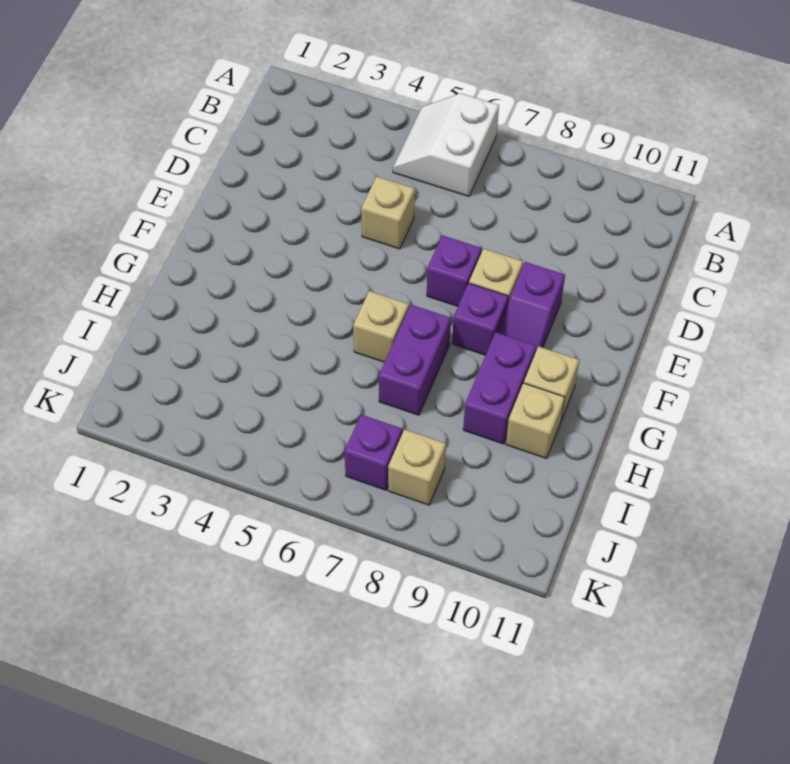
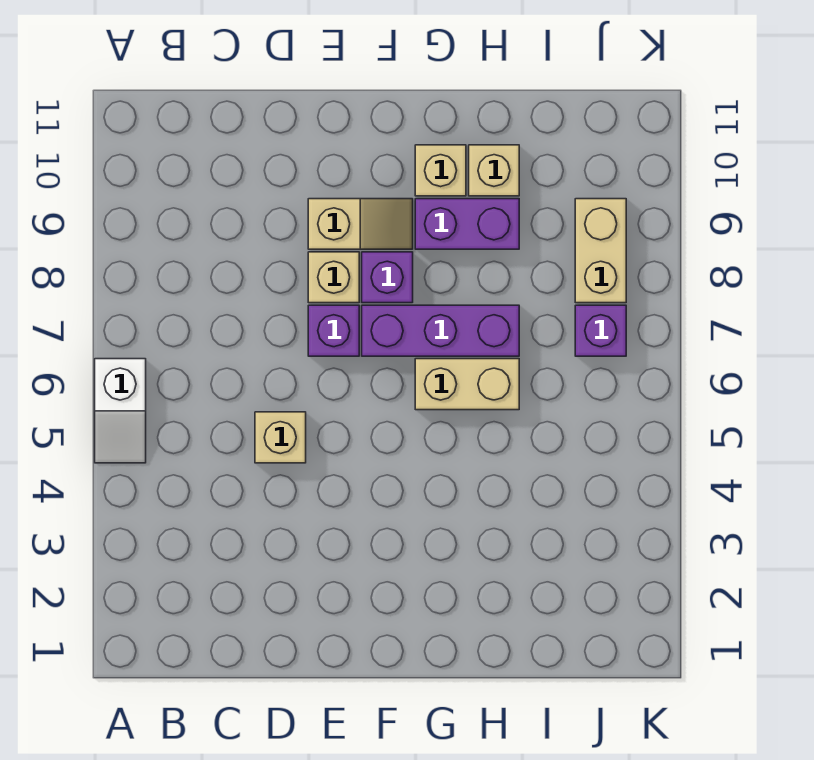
white 2x2 slope [393,93,499,196] -> white 1x2 slope [95,359,146,463]
purple 1x2 slope [500,262,565,353] -> tan 1x2 slope [308,199,413,249]
tan 1x1 brick [353,291,409,362] -> tan 1x2 brick [415,359,519,410]
purple 1x2 brick [379,305,451,415] -> purple 1x3 brick [362,305,519,356]
tan 1x1 brick [388,429,446,505] -> tan 1x2 brick [575,199,626,303]

